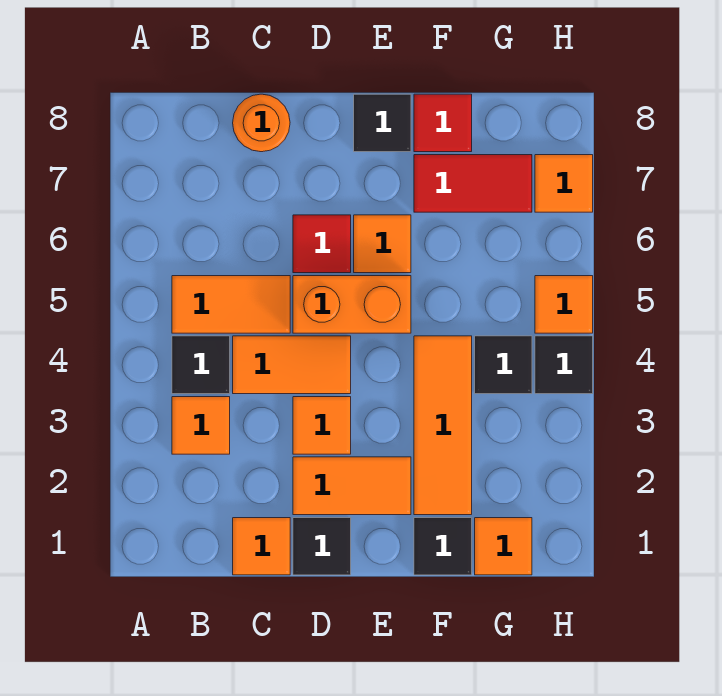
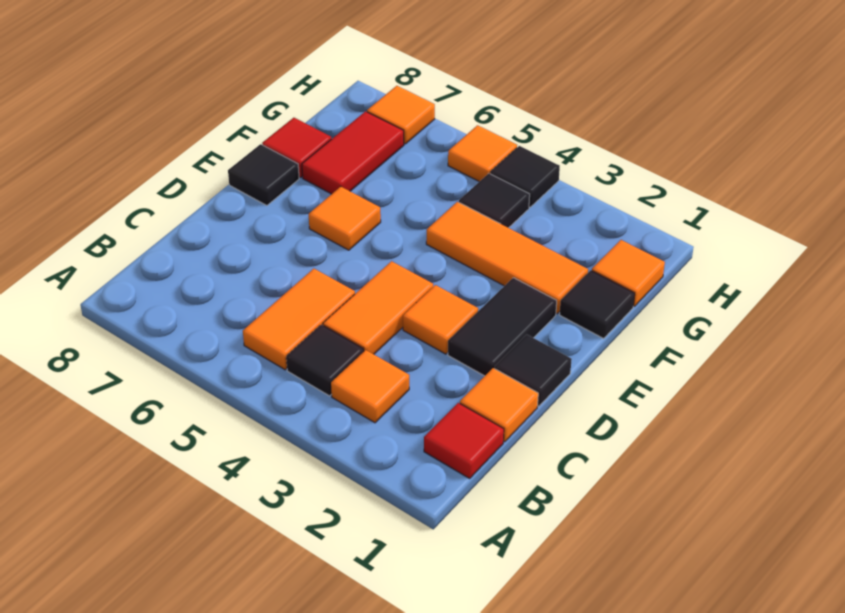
orange 1x1 round brick [233,94,290,152] -> none
orange 1x2 tile [293,457,411,515] -> black 1x2 tile [448,278,557,376]
orange 1x2 brick [293,276,411,333] -> none
red 1x1 tile [293,215,351,273] -> red 1x1 tile moved to [424,403,504,478]

